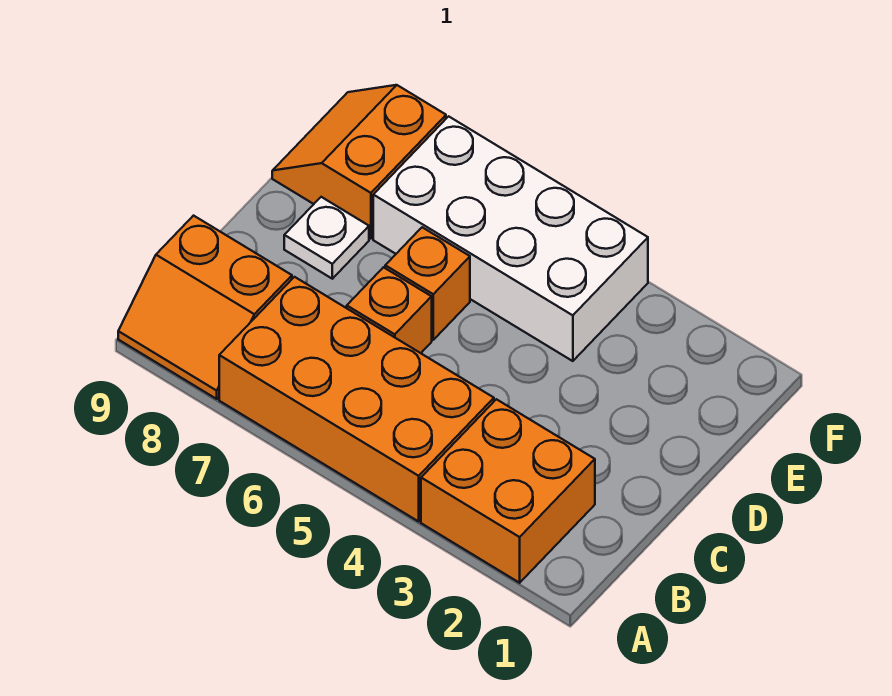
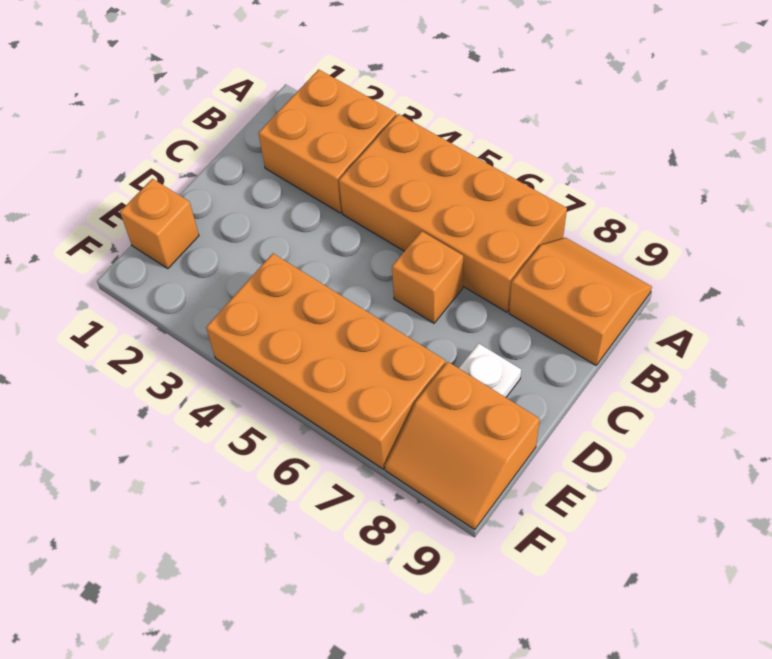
orange 1x1 brick [385,227,470,340] -> orange 1x1 brick moved to [120,179,199,269]
white 2x4 brick [373,116,648,361] -> orange 2x4 brick [206,253,446,469]
orange 2x2 slope [272,85,446,239] -> orange 2x2 slope turned to [385,362,540,529]

